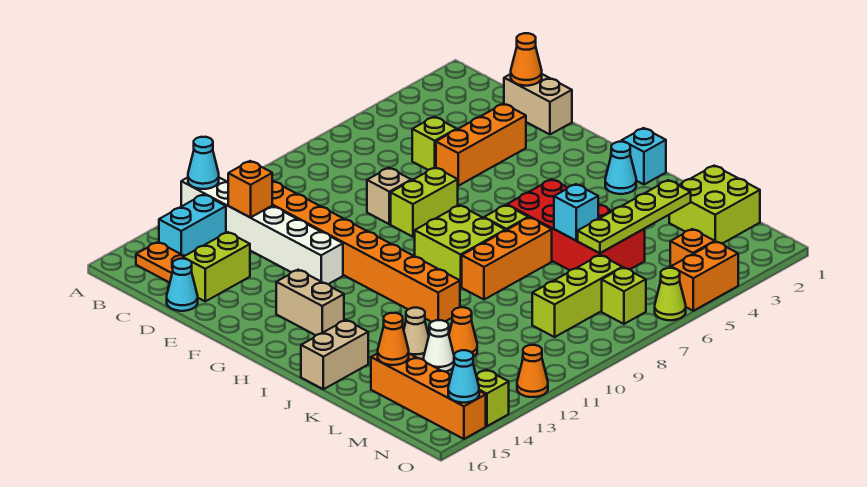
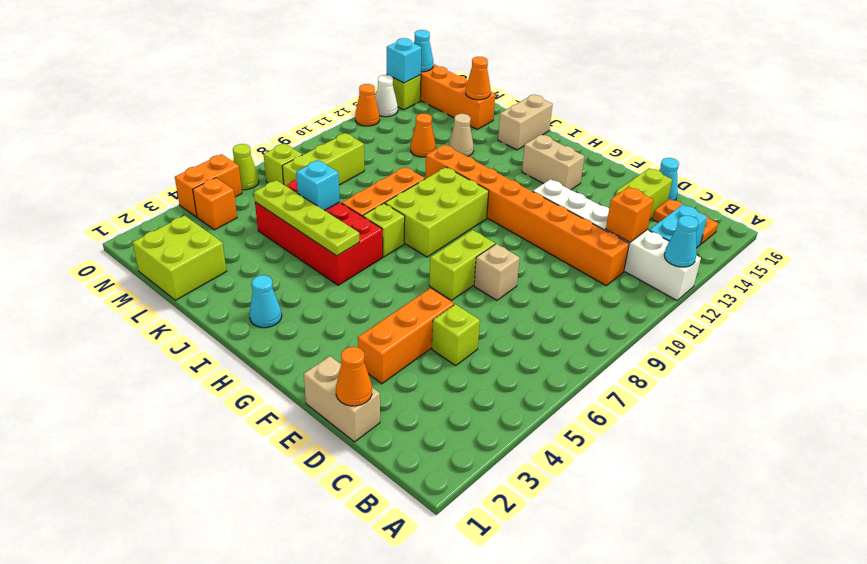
lime 2x2 brick [415,205,505,287] -> lime 2x3 brick [385,167,489,257]
cyan 1x1 brick [622,128,666,185] -> cyan 1x1 brick moved to [387,38,422,83]
lime 1x4 plate [578,180,691,253] -> lime 1x4 plate turned to [254,180,359,256]
white 1x1 cone [424,320,454,372] -> white 1x1 cone moved to [375,75,398,117]

